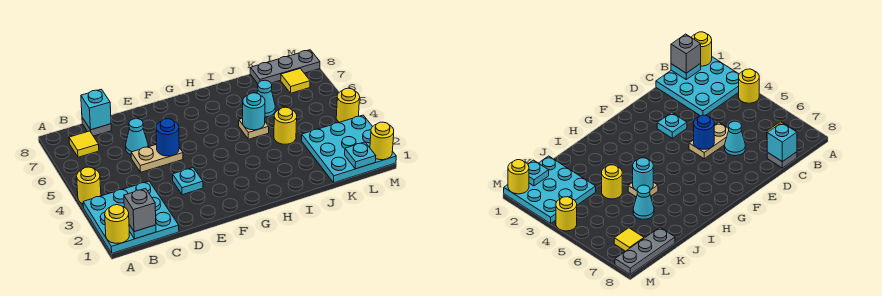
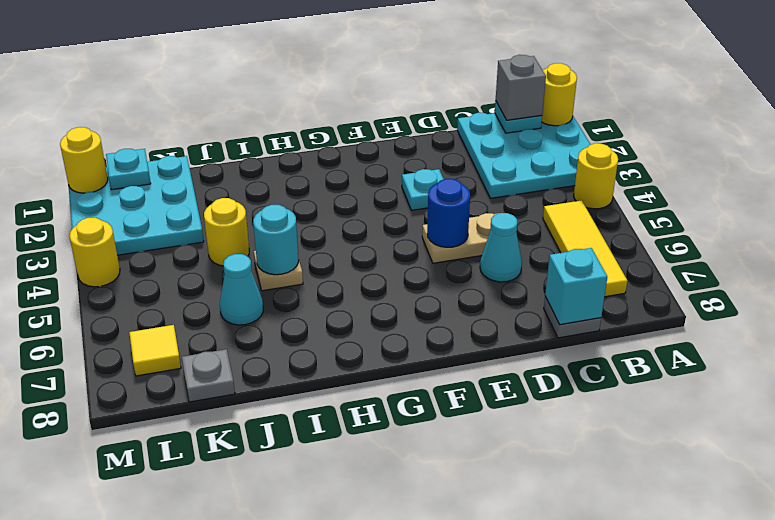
yellow 1x1 tile [69,131,99,157] -> yellow 1x3 tile [543,200,627,297]
grey 1x3 plate [250,50,320,83] -> grey 1x1 plate [182,349,235,402]

